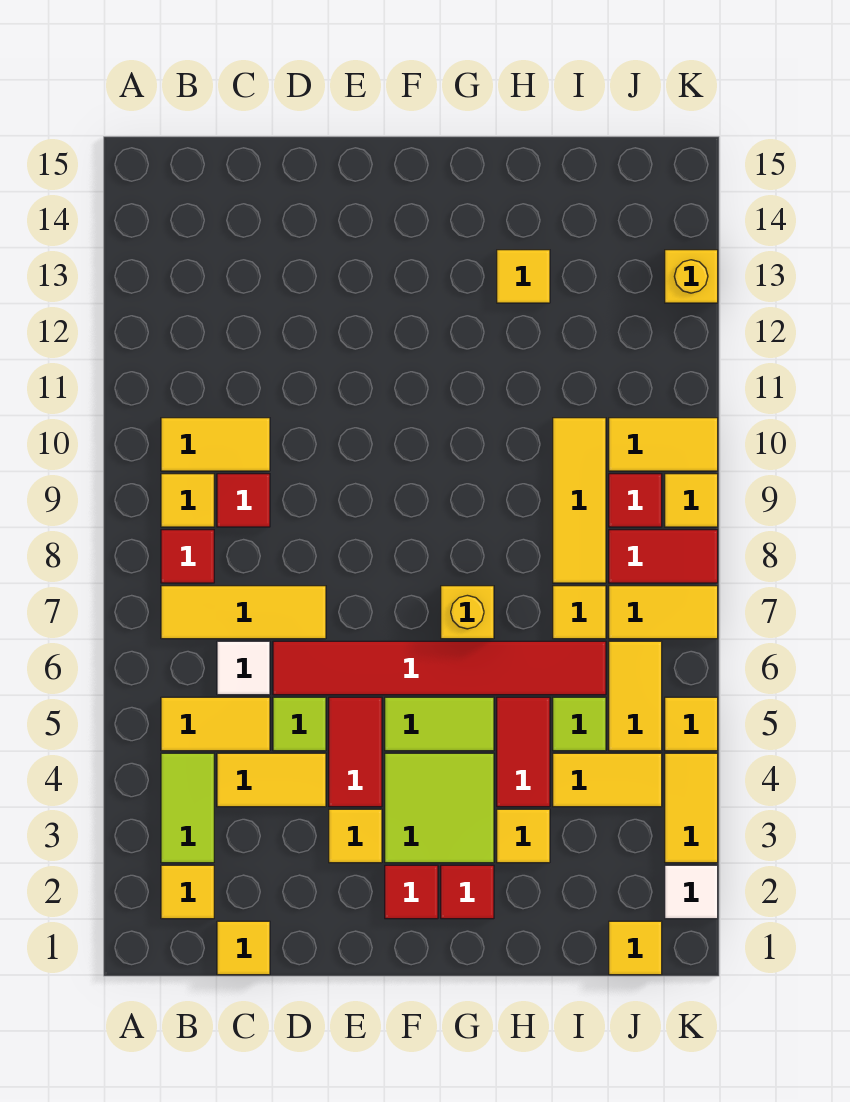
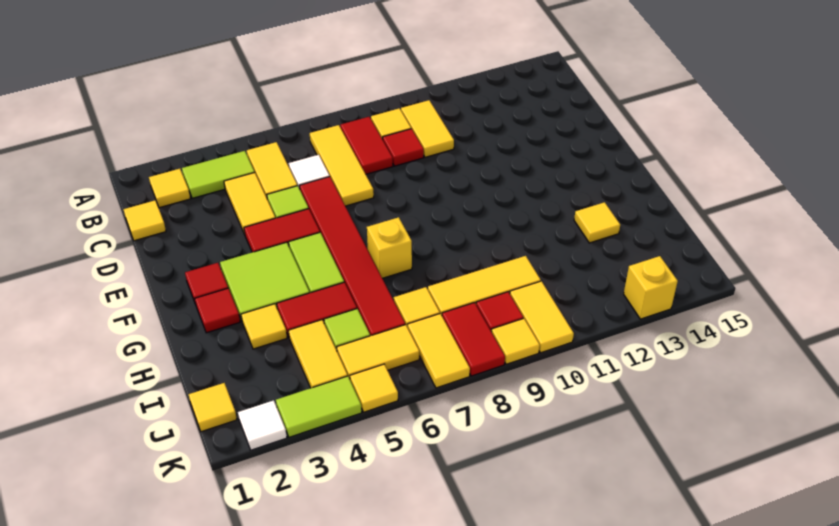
red 1x1 tile [161,530,214,583] -> red 1x2 tile [340,117,393,174]
yellow 1x1 tile [329,809,382,863] -> none
yellow 1x2 tile [665,753,718,863] -> lime 1x2 tile [276,376,362,437]

